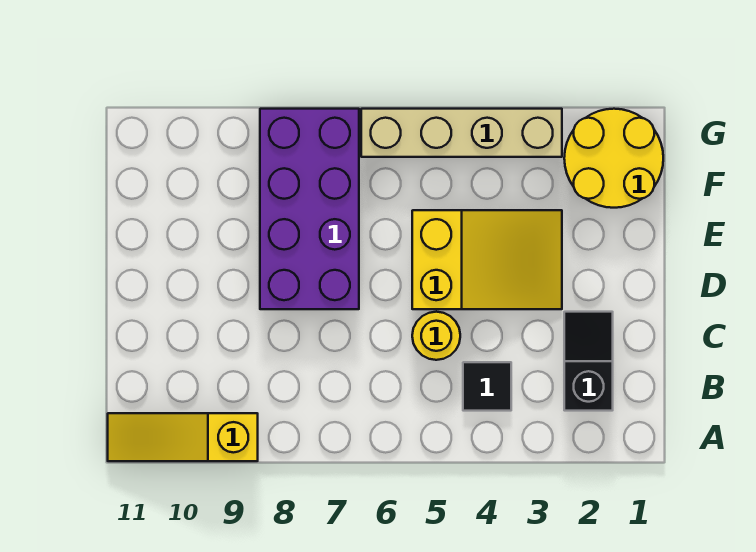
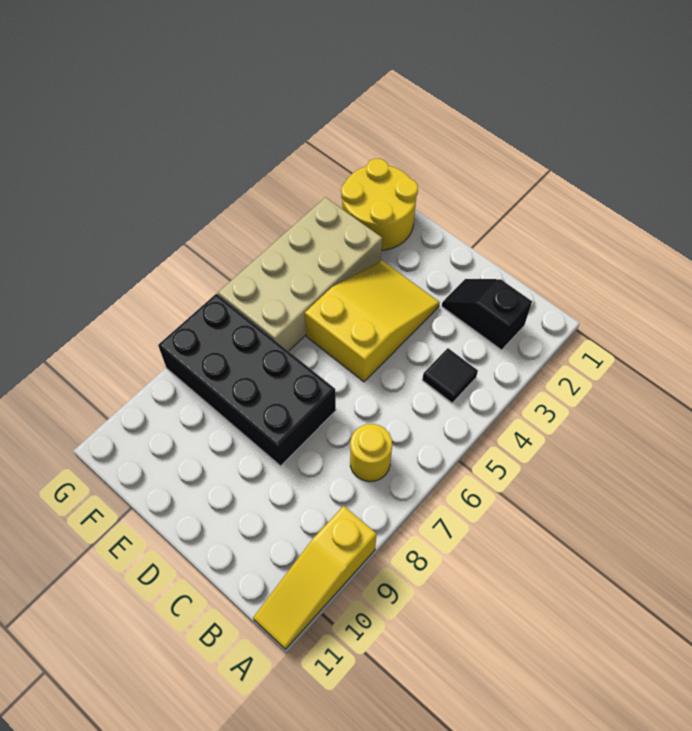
yellow 1x1 round brick [412,312,460,360] -> yellow 1x1 round brick moved to [350,424,392,482]
purple 2x4 brick [260,109,359,309] -> black 2x4 brick [158,294,336,466]
tan 1x4 brick [361,109,562,157] -> tan 2x4 brick [218,197,382,351]

